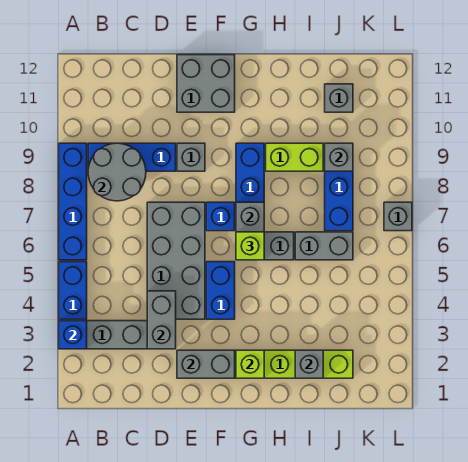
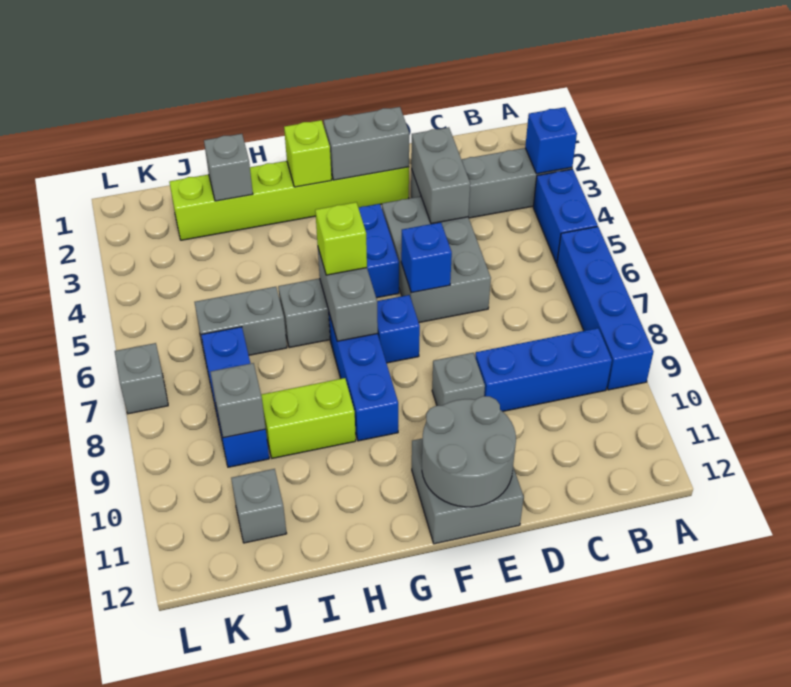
grey 2x2 round brick [88,143,146,201] -> grey 2x2 round brick moved to [422,396,516,507]
grey 2x4 brick [147,202,205,319] -> grey 2x3 brick [382,196,491,322]
none -> blue 1x1 brick [401,222,452,293]

